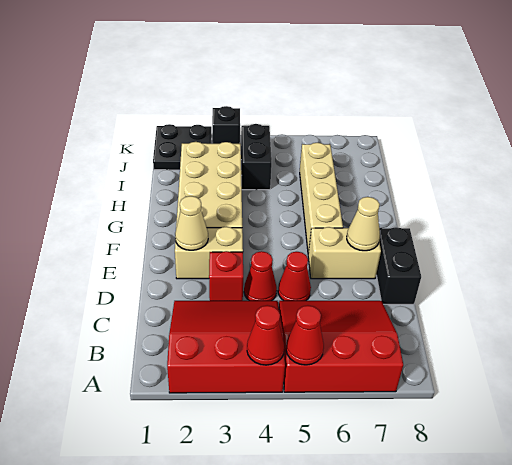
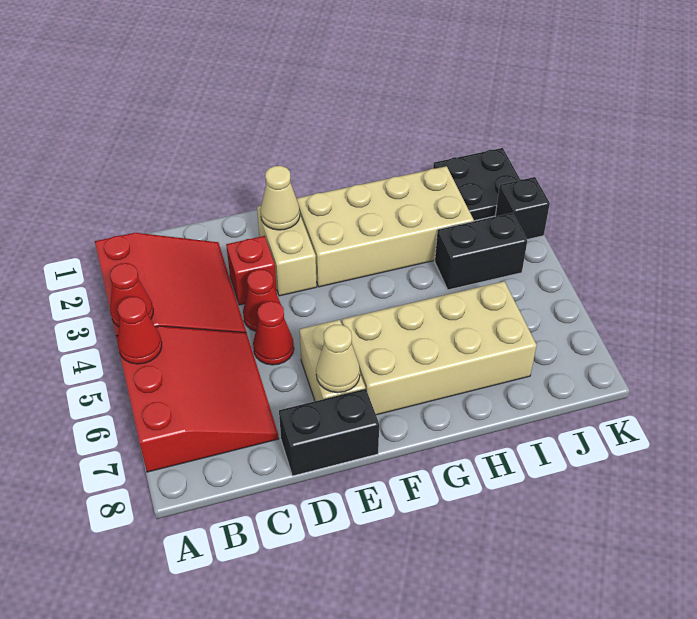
tan 1x4 brick [300,143,343,253] -> tan 2x4 brick [342,281,537,415]

